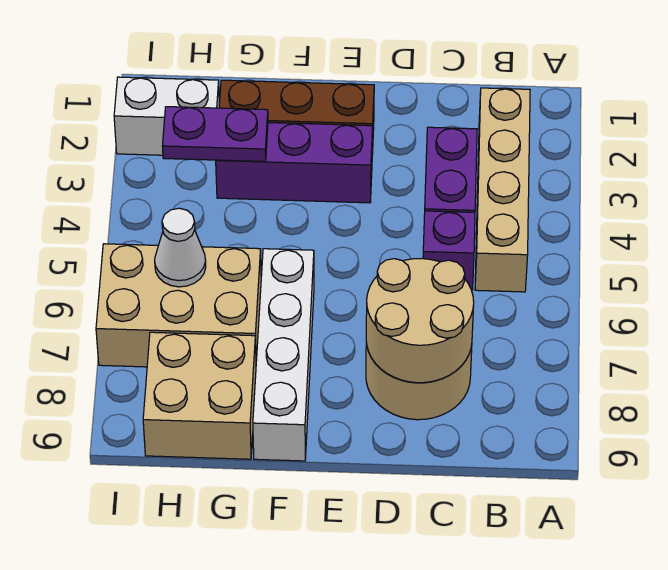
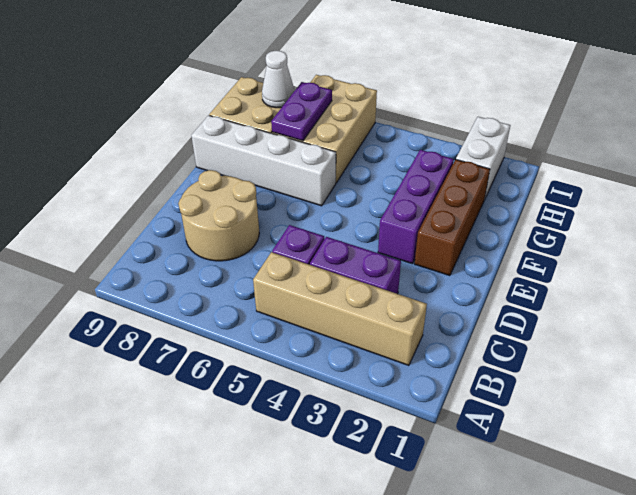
tan 2x2 round brick [366,259,474,383] -> none
purple 1x2 plate [162,107,268,162] -> purple 1x2 plate moved to [271,82,332,141]
white 1x1 cone [155,208,206,287] -> white 1x1 cone moved to [262,51,295,108]

